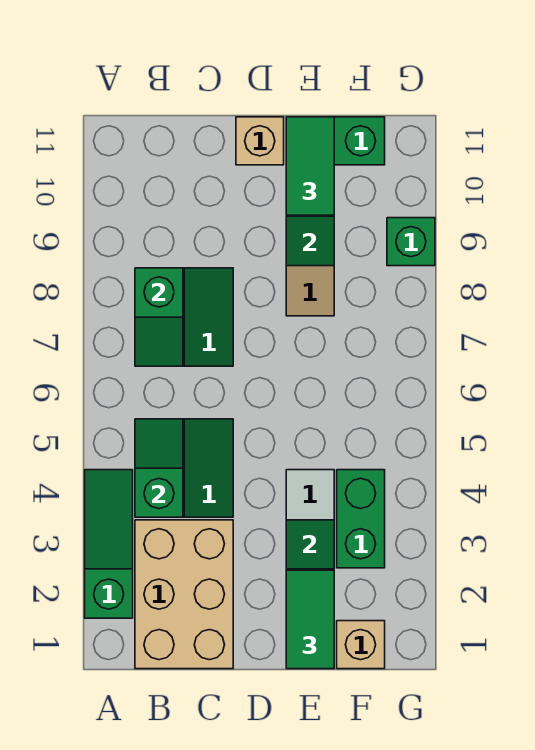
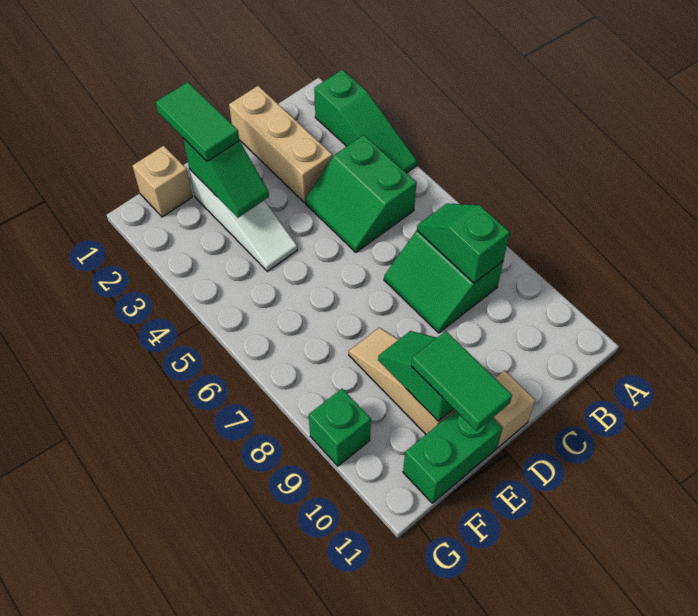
tan 2x3 brick [135,520,233,669] -> tan 1x3 brick [229,86,332,202]
green 1x2 slope [135,419,183,517] -> none
green 1x2 brick [337,470,385,568] -> none

